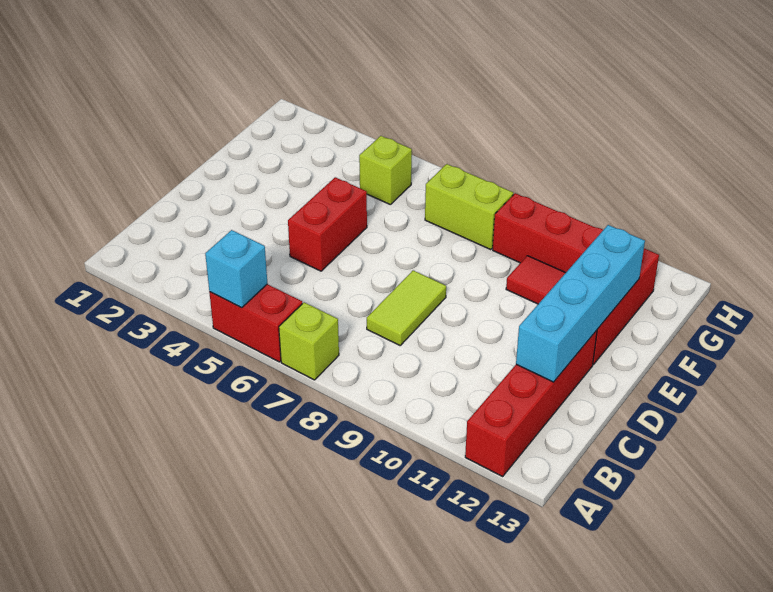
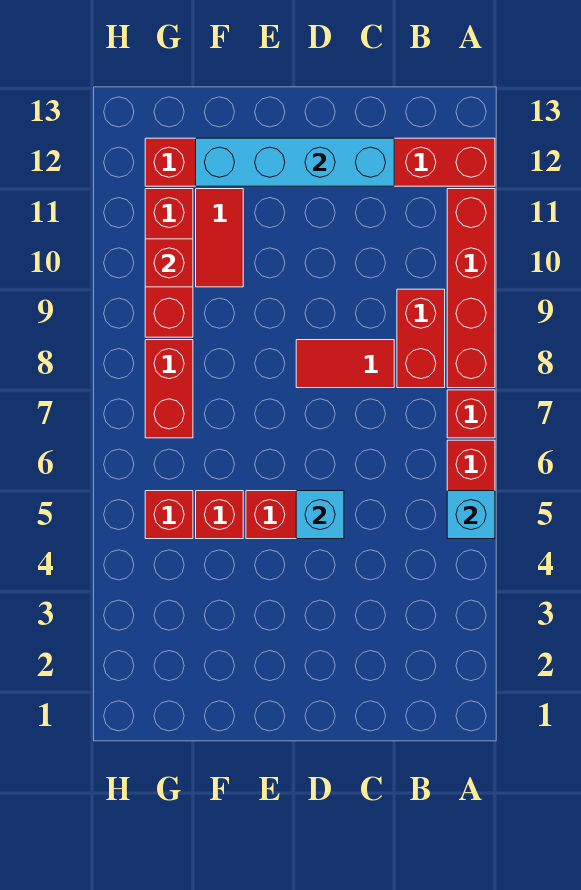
lime 1x1 brick [279,302,339,380] -> red 1x1 brick [447,390,495,438]
none -> red 1x4 brick [447,189,495,388]
none -> red 1x2 brick [397,289,445,388]
lime 1x2 tile [367,270,446,345] -> red 1x2 tile [296,340,394,388]
none -> cyan 1x1 brick [296,491,344,539]
none -> red 1x1 brick [196,491,243,539]
lime 1x1 brick [359,136,412,205] -> red 1x1 brick [145,491,193,539]
lime 1x2 brick [425,164,513,250] -> red 1x2 brick [145,340,193,438]
none -> red 1x1 brick [145,239,193,287]

